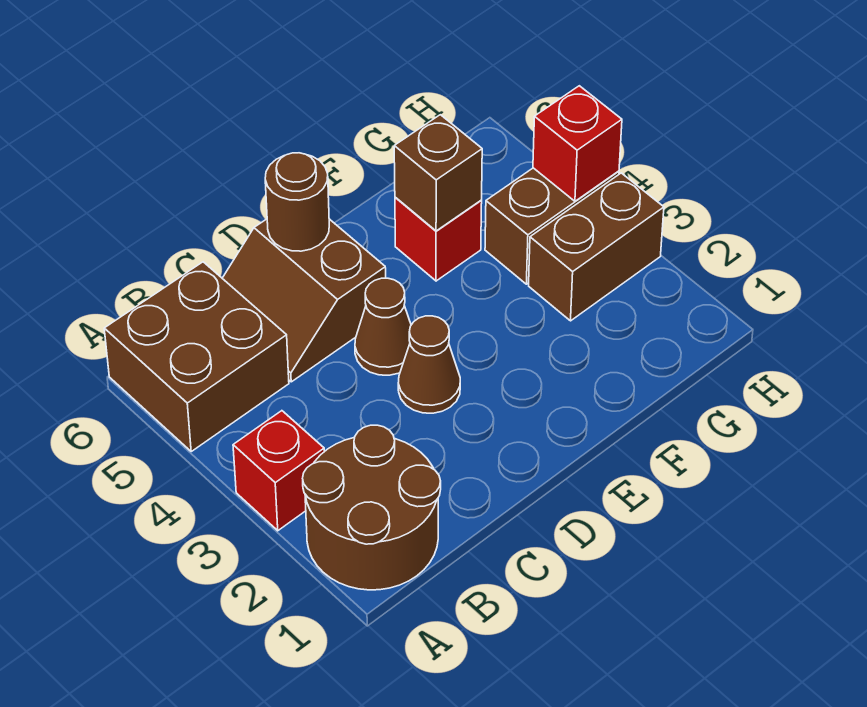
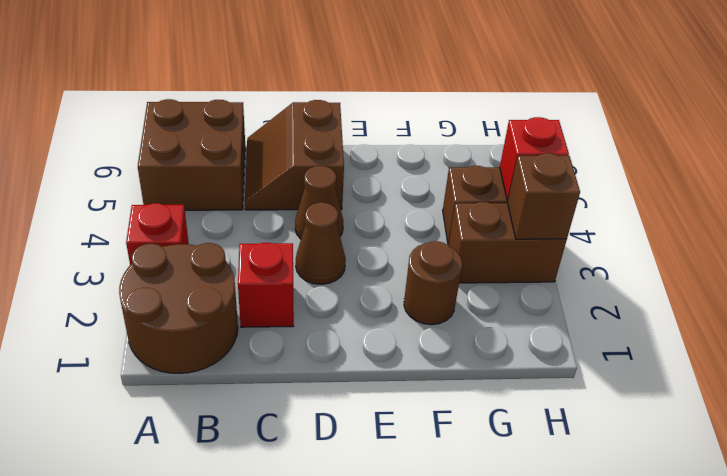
brown 1x1 round brick [265,153,329,251] -> brown 1x1 round brick moved to [404,241,462,325]
red 1x1 brick [395,197,482,281] -> red 1x1 brick moved to [238,243,294,327]
brown 1x1 brick [394,115,482,231] -> brown 1x1 brick moved to [508,153,580,239]

